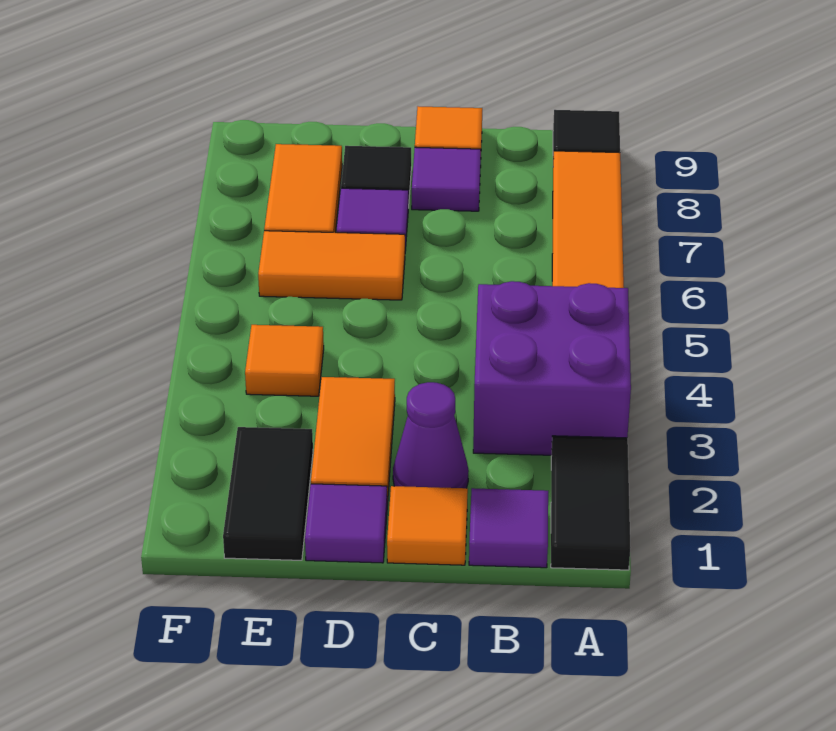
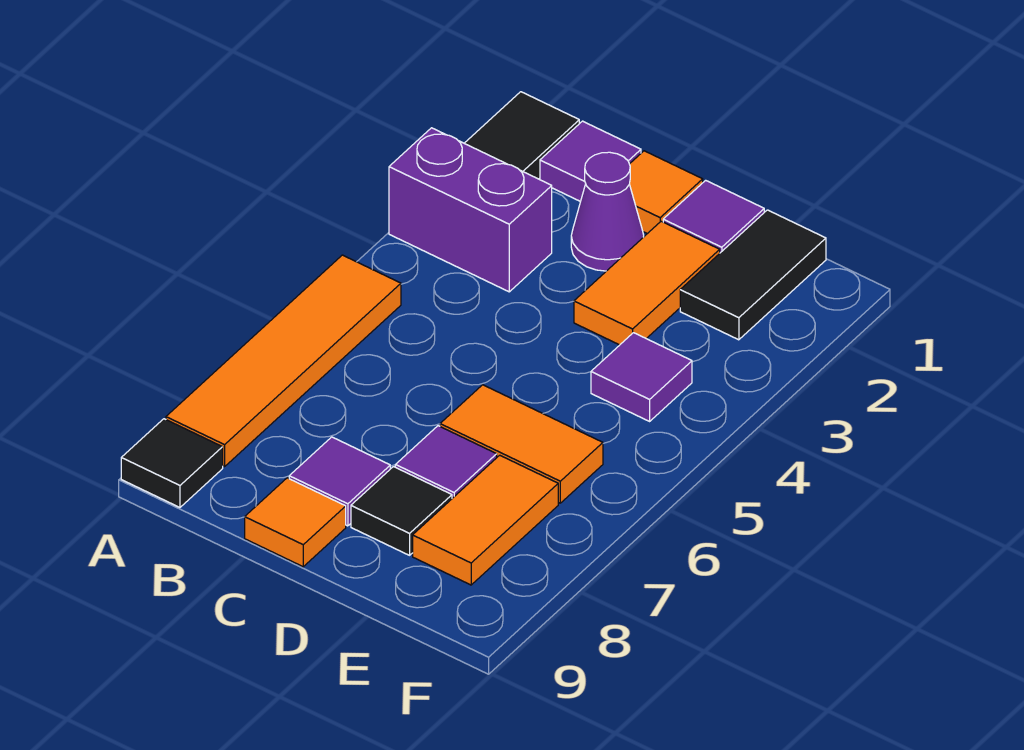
purple 2x2 brick [473,281,631,455] -> purple 1x2 brick [389,128,552,292]
orange 1x1 tile [245,325,324,396] -> purple 1x1 tile [591,333,692,421]

